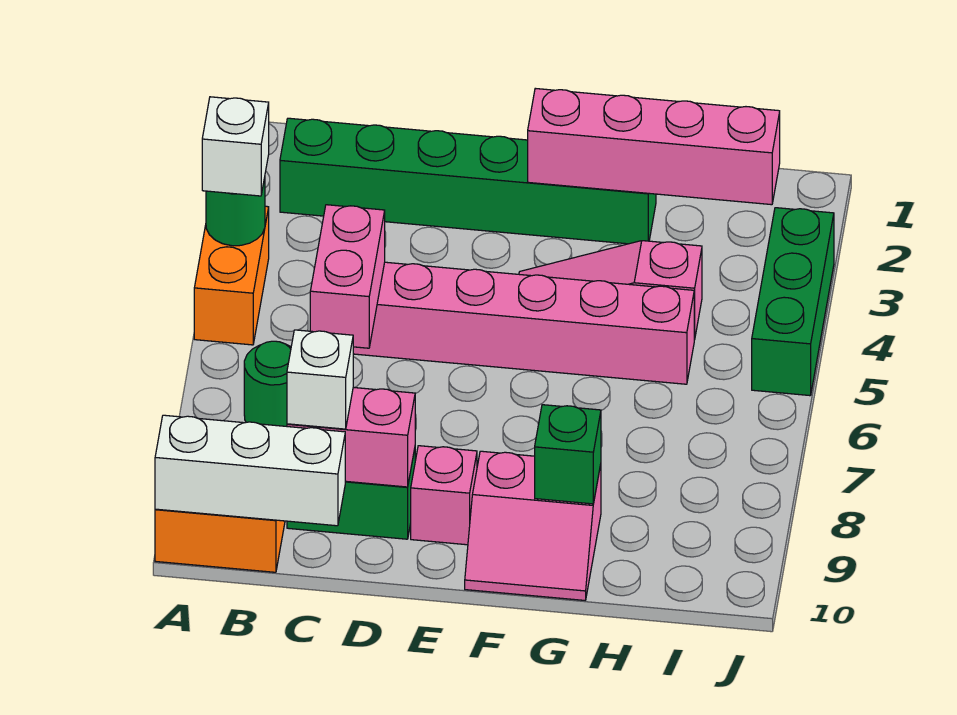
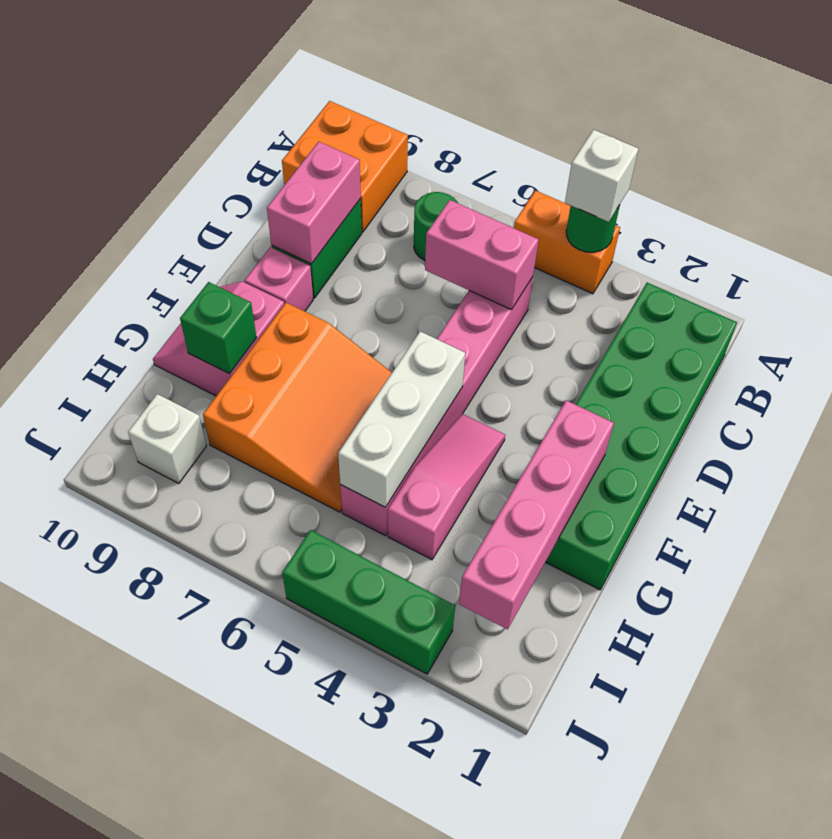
white 1x3 brick [155,415,345,526] -> white 1x3 brick moved to [338,331,465,507]
green 1x6 brick [280,118,656,244] -> green 2x6 brick [546,283,737,590]
white 1x1 brick [287,330,353,429] -> white 1x1 brick moved to [128,394,206,483]
none -> orange 3x3 slope [203,303,392,512]

